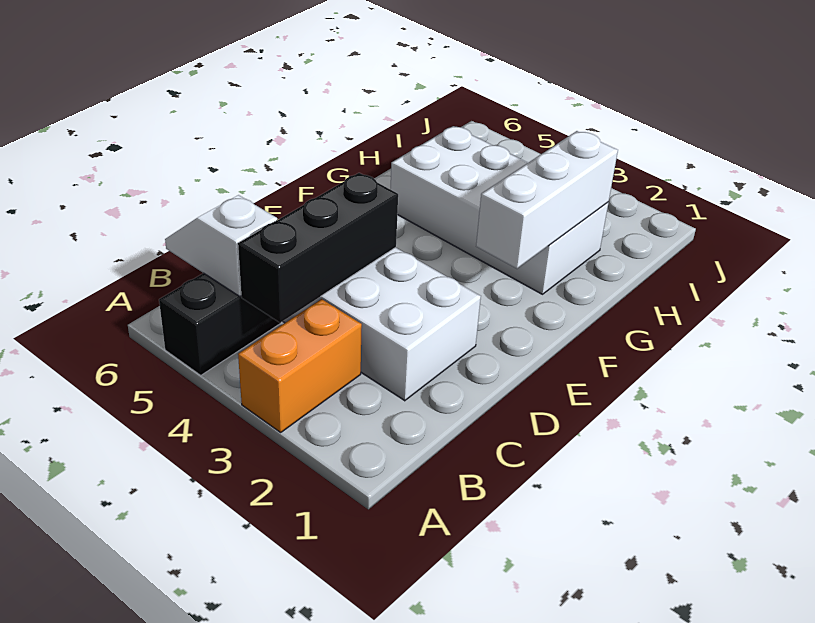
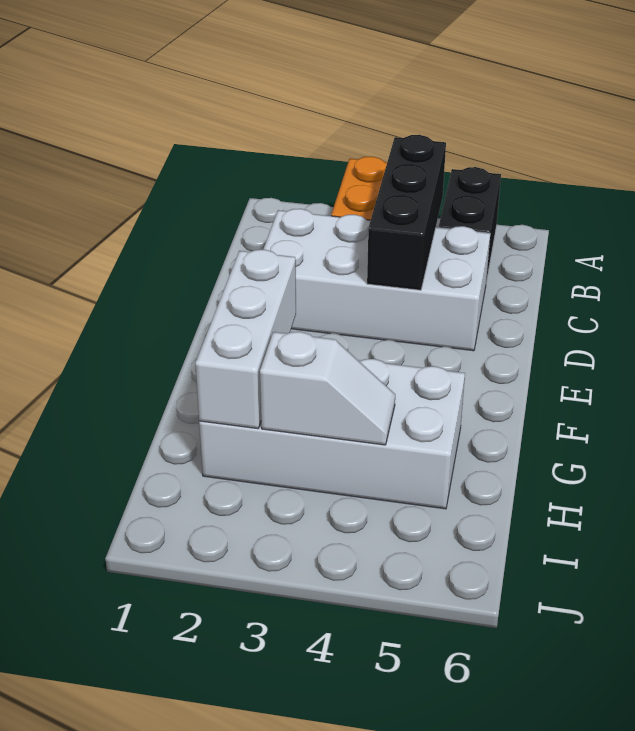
white 1x2 slope [165,195,277,296] -> white 1x2 slope moved to [260,332,395,445]

